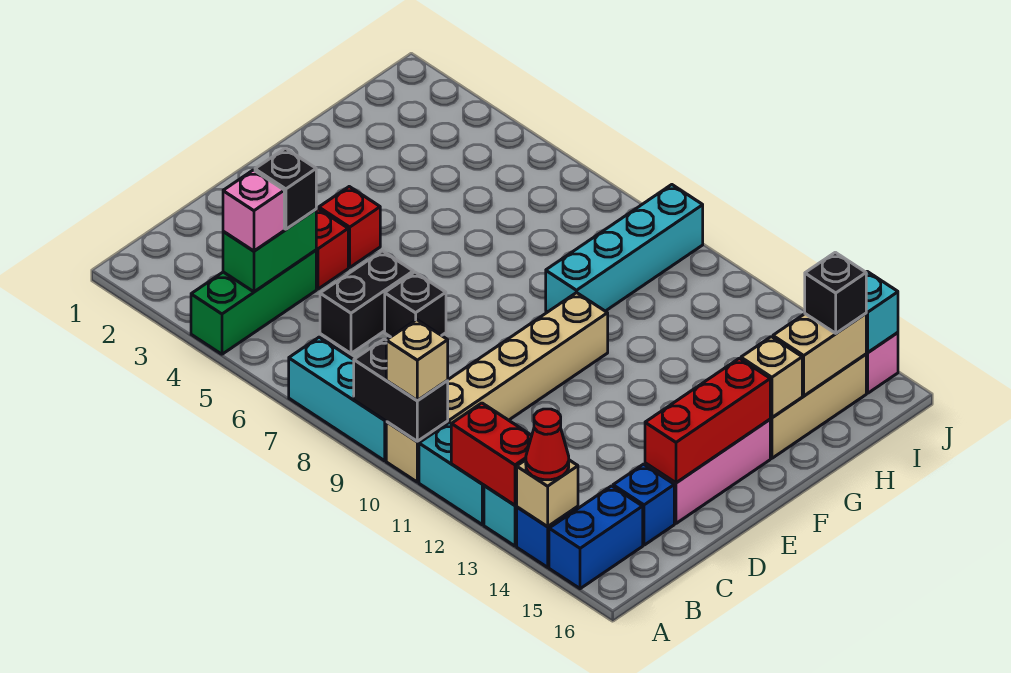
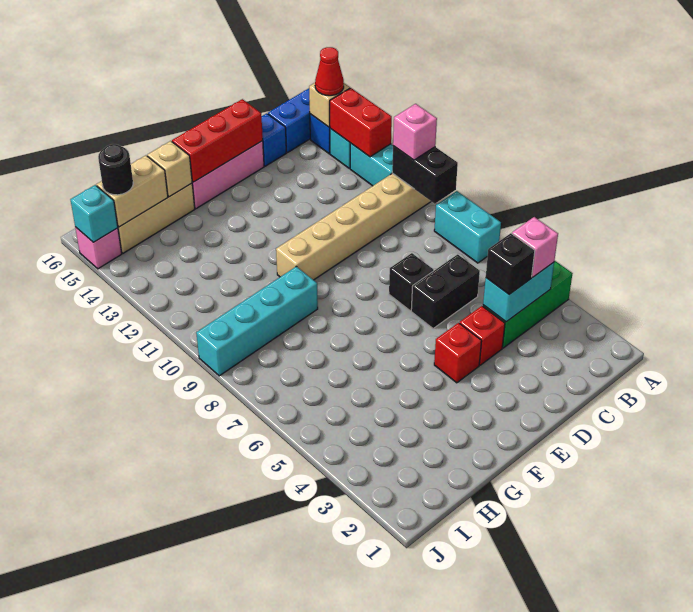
cyan 1x3 brick [289,337,387,461] -> cyan 1x2 brick [434,191,501,263]
tan 1x1 brick [386,320,448,401] -> pink 1x1 brick [393,104,437,160]
green 1x2 brick [223,209,316,292] -> cyan 1x2 brick [483,262,554,322]
black 1x1 brick [805,252,866,333] -> black 1x1 round brick [98,144,133,195]

